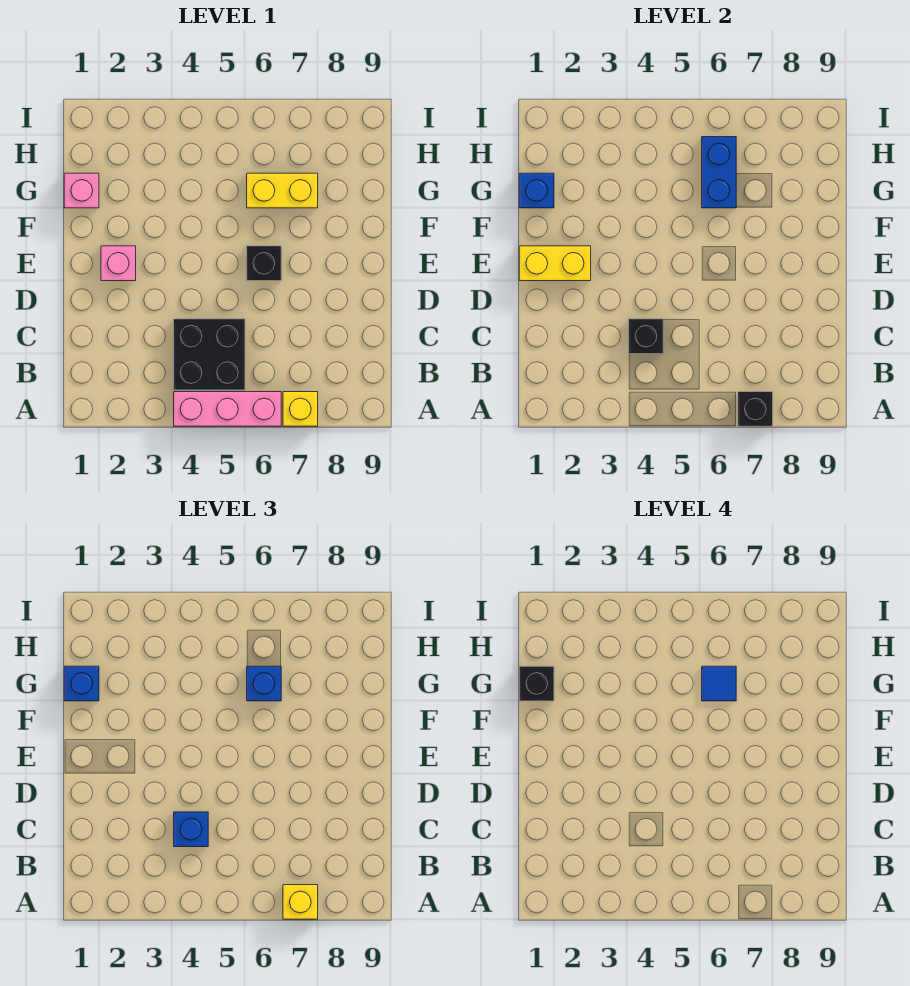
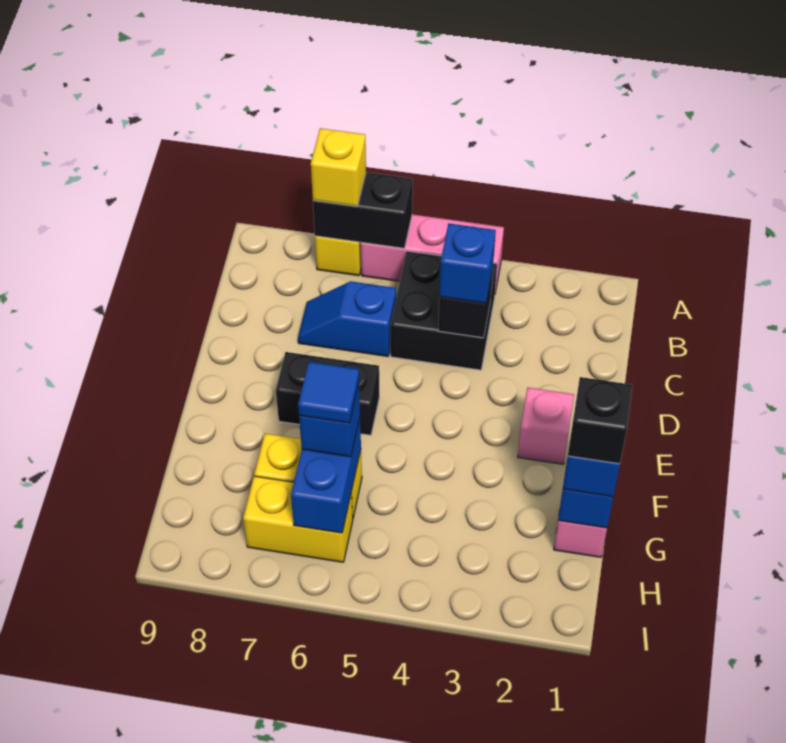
black 1x1 brick [738,392,773,426] -> black 1x2 brick [313,172,413,248]
none -> blue 1x2 slope [298,281,396,357]
yellow 1x2 brick [519,246,591,281] -> yellow 1x2 brick moved to [243,476,353,562]
black 1x1 brick [247,246,281,281] -> black 1x2 brick [276,352,379,435]

